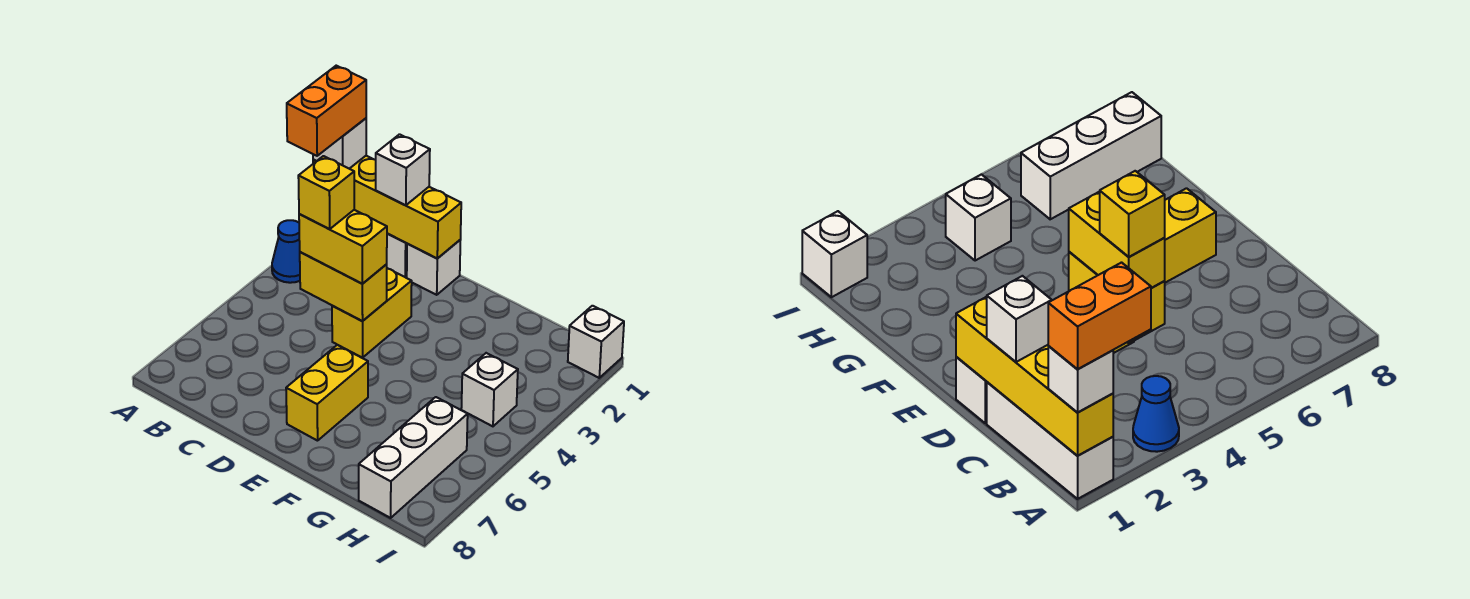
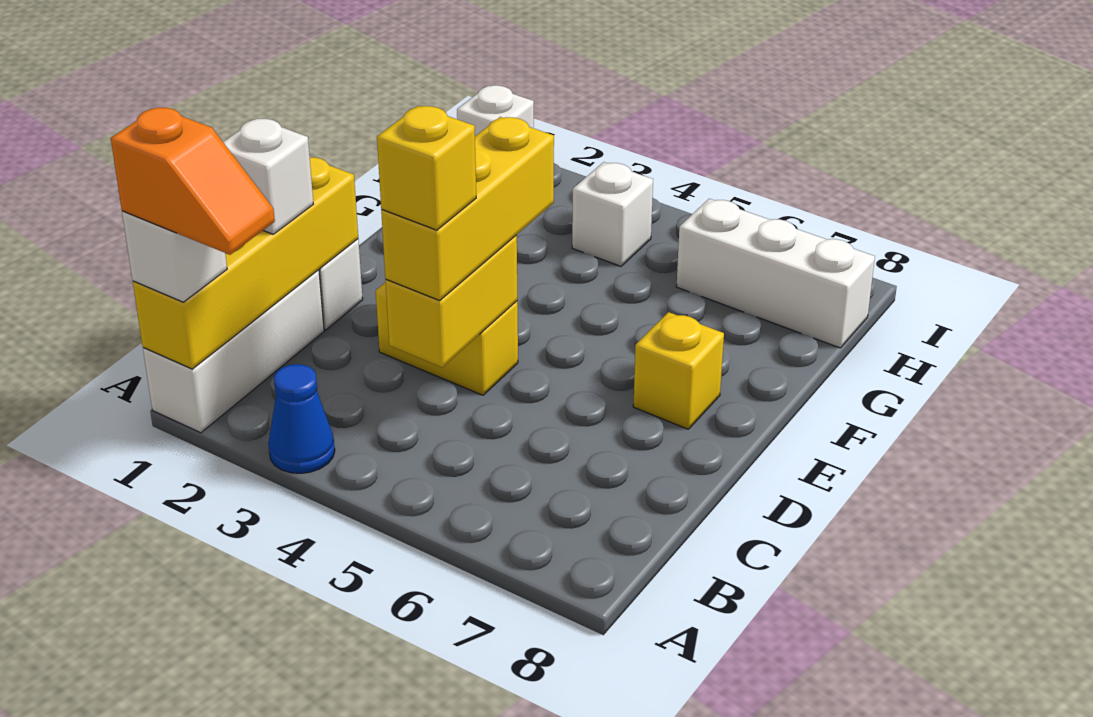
orange 1x2 brick [287,66,366,156] -> orange 1x2 slope [111,107,275,255]
yellow 1x2 brick [299,210,387,284] -> yellow 1x3 brick [381,117,554,300]
yellow 1x2 brick [286,345,368,441] -> yellow 1x1 brick [633,312,724,429]

